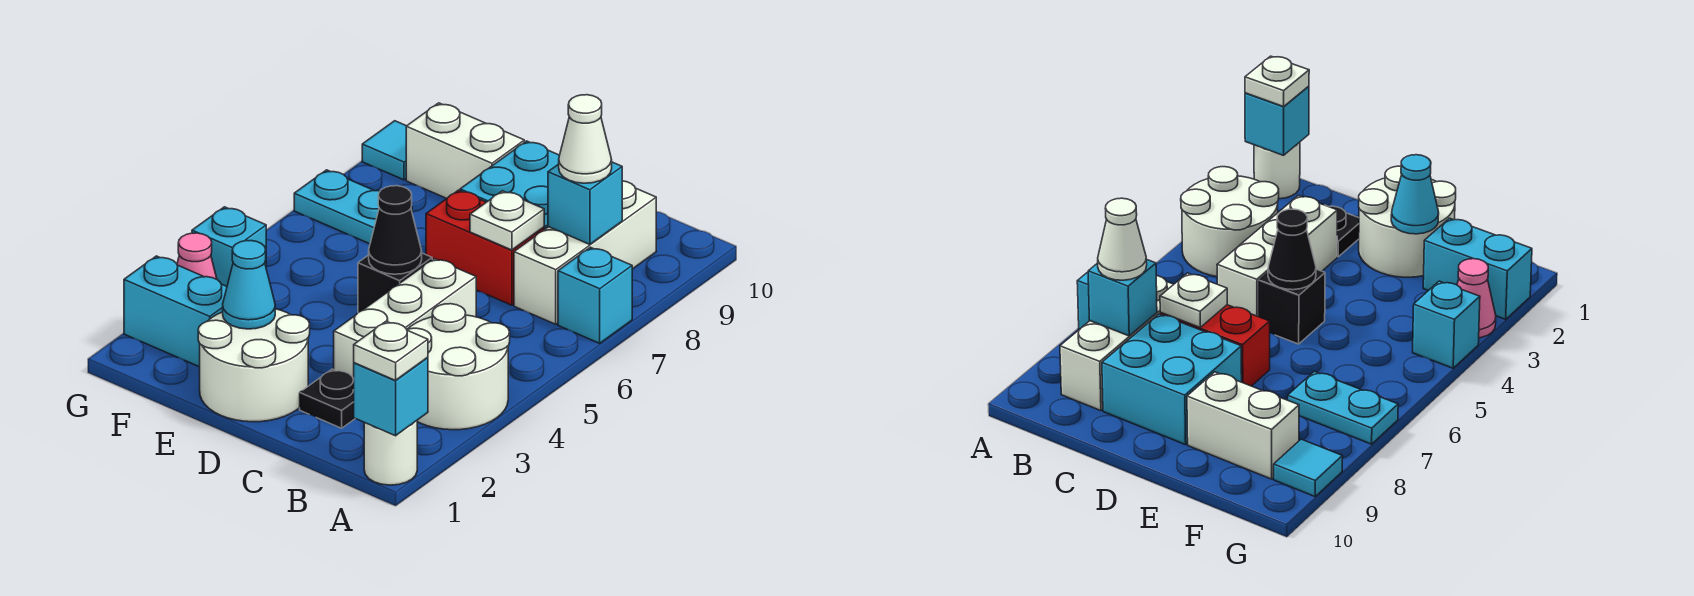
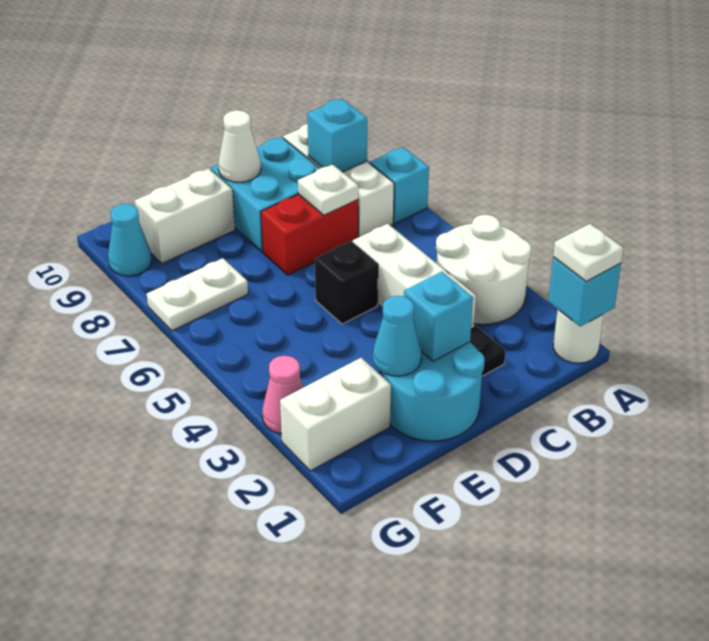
white 1x1 cone [559,95,612,183] -> white 1x1 cone moved to [218,110,261,182]
white 2x2 round brick [198,309,310,422] -> cyan 2x2 round brick [383,342,485,441]
black 1x1 cone [369,186,422,274] -> none
cyan 1x2 brick [124,256,227,367] -> white 1x2 brick [280,358,391,471]
cyan 1x2 plate [294,170,412,244] -> white 1x2 plate [147,258,248,331]
cyan 1x1 brick [192,207,266,286] -> cyan 1x1 brick moved to [404,272,473,361]
cyan 1x1 tile [362,121,406,180] -> cyan 1x1 cone [108,204,152,276]

